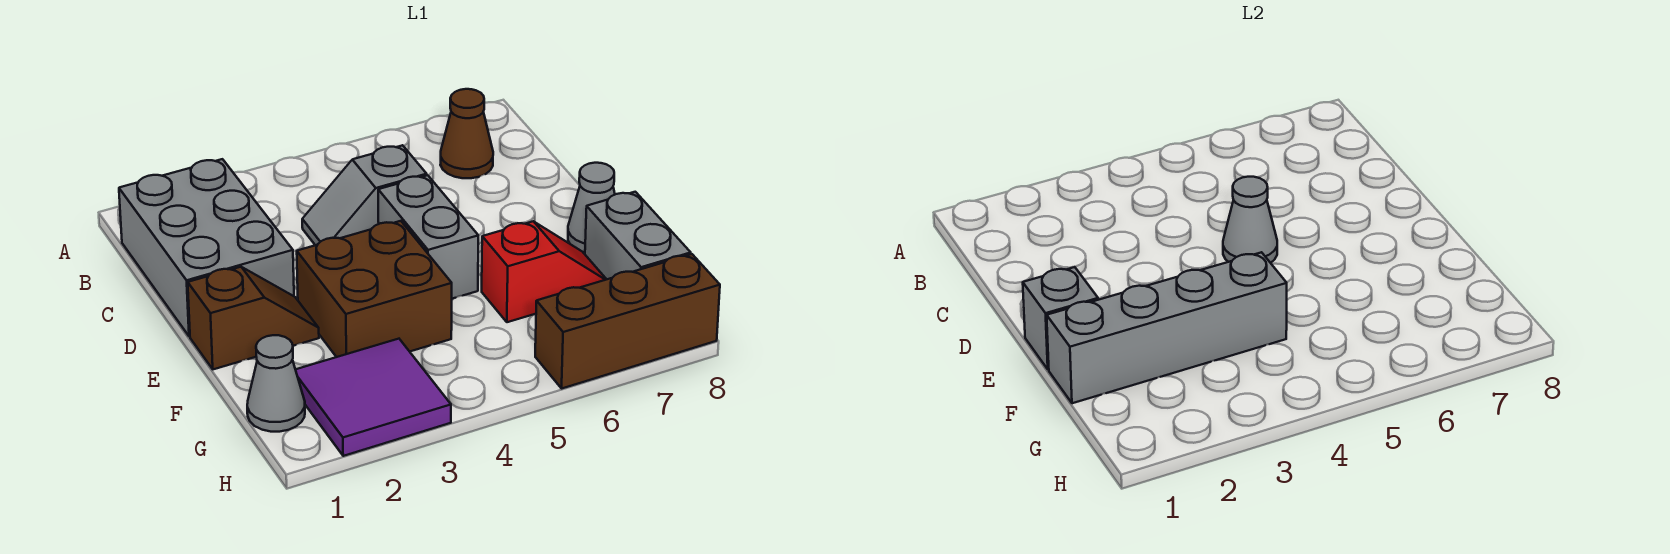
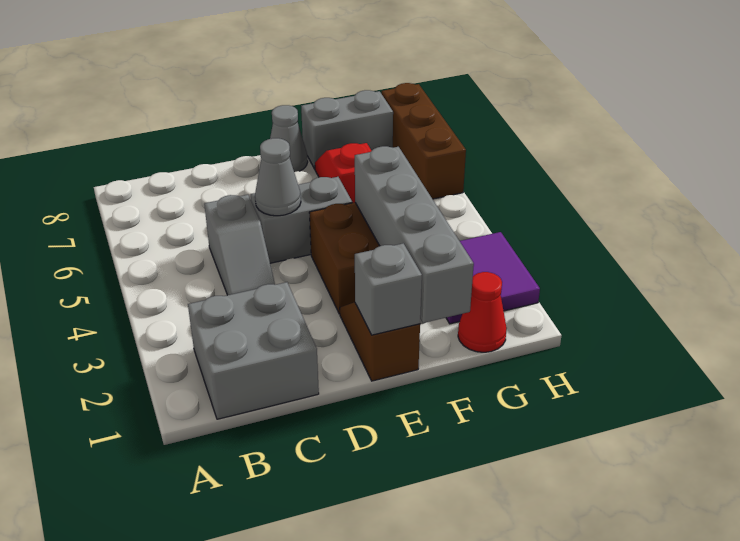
grey 2x3 brick [119,159,294,336] -> grey 2x2 brick [188,282,319,419]
brown 1x1 cone [440,89,493,178] -> none
grey 1x1 cone [247,335,305,432] -> red 1x1 cone [458,272,507,352]

